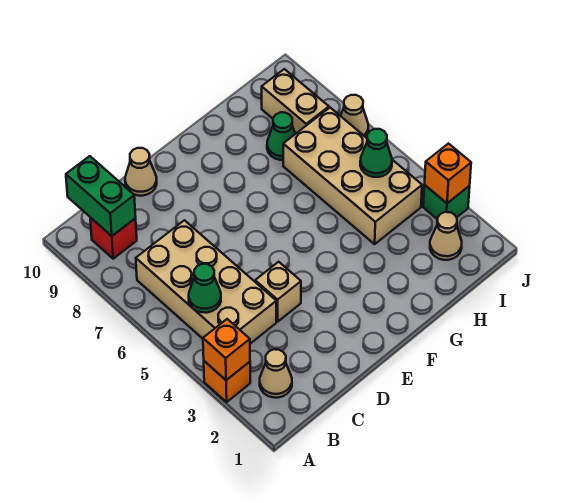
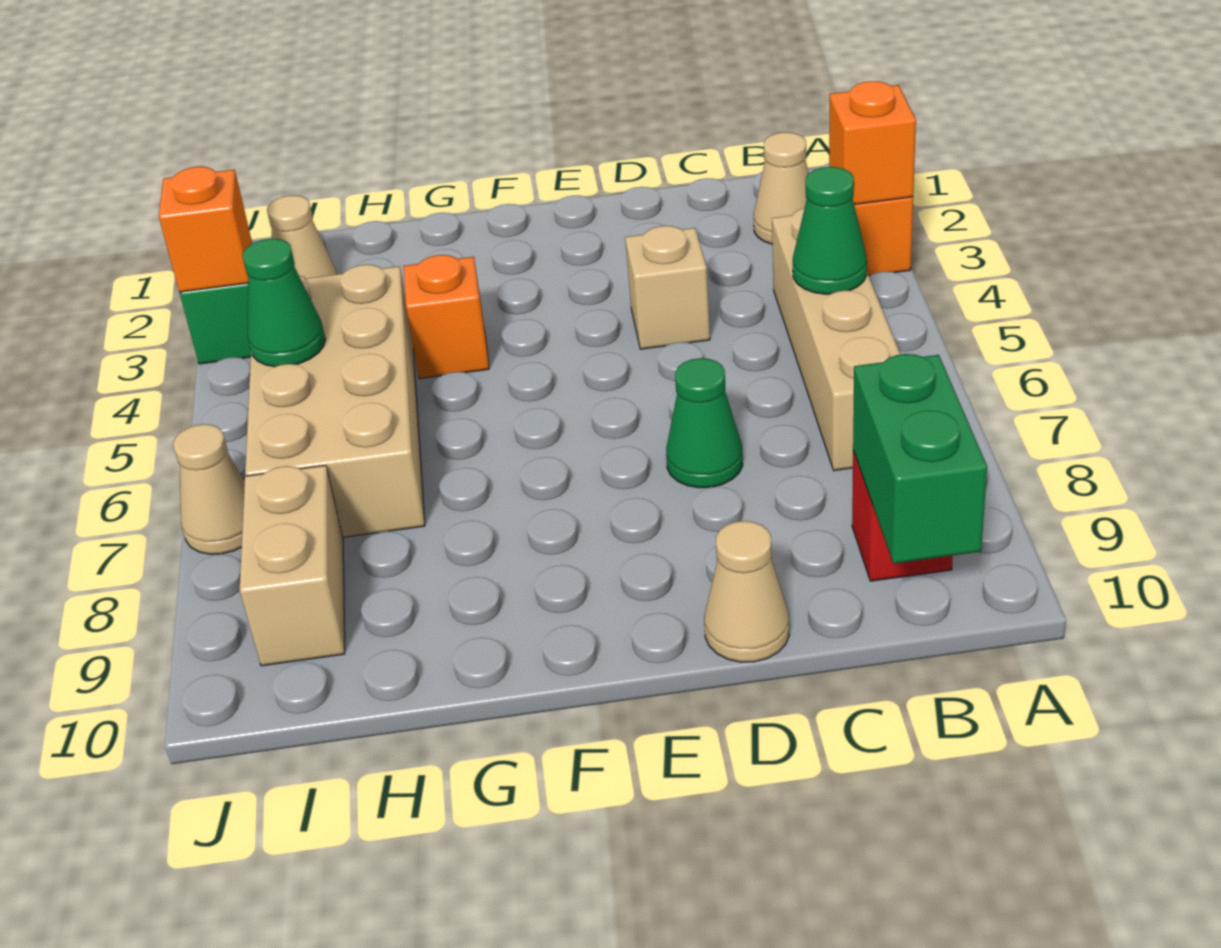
tan 2x4 brick [136,220,276,344] -> tan 1x4 brick [772,208,901,471]
none -> orange 1x1 brick [403,255,489,379]
green 1x1 cone [267,112,295,160] -> green 1x1 cone moved to [666,358,743,488]

